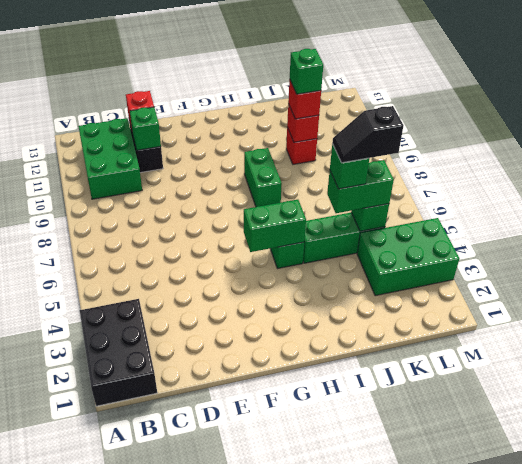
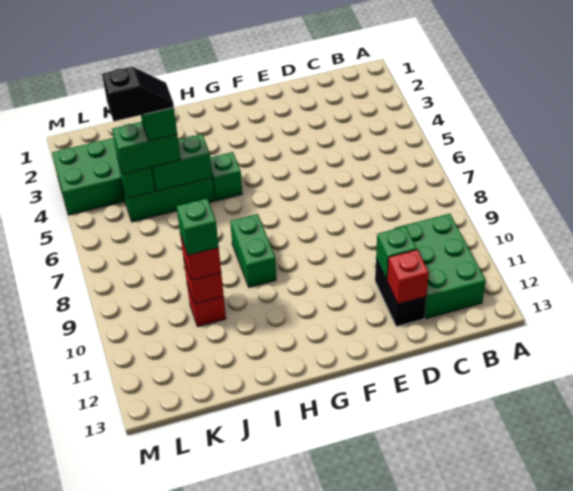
black 2x3 brick [80,299,157,406] -> none
green 1x2 brick [244,200,306,252] -> green 1x2 brick moved to [151,134,212,191]

